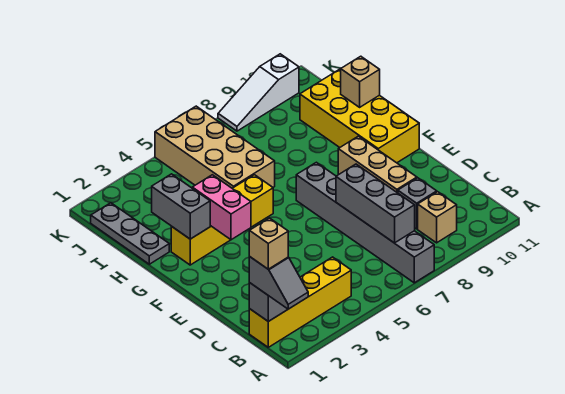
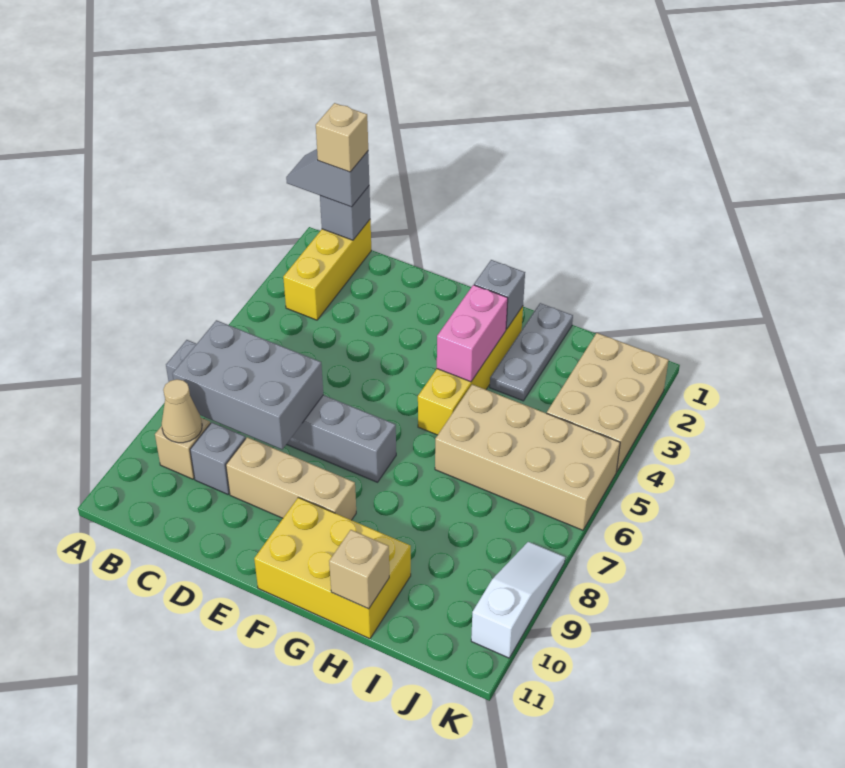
yellow 1x4 brick [249,257,351,347] -> yellow 1x3 brick [283,219,371,320]
grey 1x3 brick [336,164,415,243] -> grey 2x3 brick [172,320,323,449]
none -> tan 1x1 cone [162,379,202,443]
pink 1x2 brick [192,175,251,240] -> pink 1x2 brick turned to [437,285,508,382]
yellow 2x4 brick [300,69,419,163] -> yellow 2x3 brick [254,498,411,639]
grey 1x2 brick [152,174,210,239] -> grey 1x1 brick [474,260,525,329]
grey 1x3 plate [91,203,169,264] -> grey 1x3 plate turned to [490,303,573,401]
none -> tan 2x3 brick [547,333,669,472]

